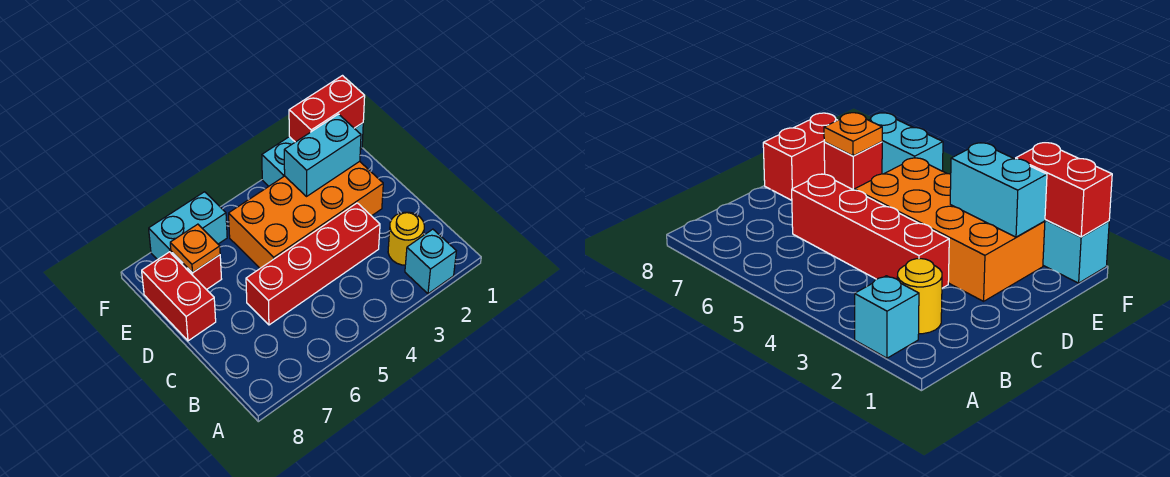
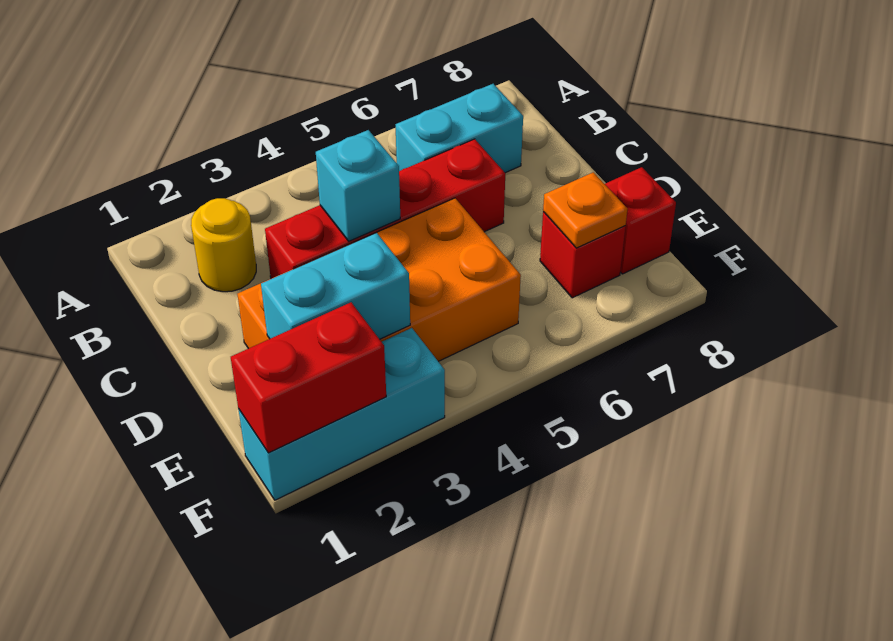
cyan 1x1 brick [405,229,456,294] -> cyan 1x1 brick moved to [316,130,400,241]
red 1x2 brick [142,252,216,341] -> red 1x1 brick [605,167,676,274]
cyan 1x2 brick [149,192,227,260] -> cyan 1x2 brick moved to [396,84,523,173]

